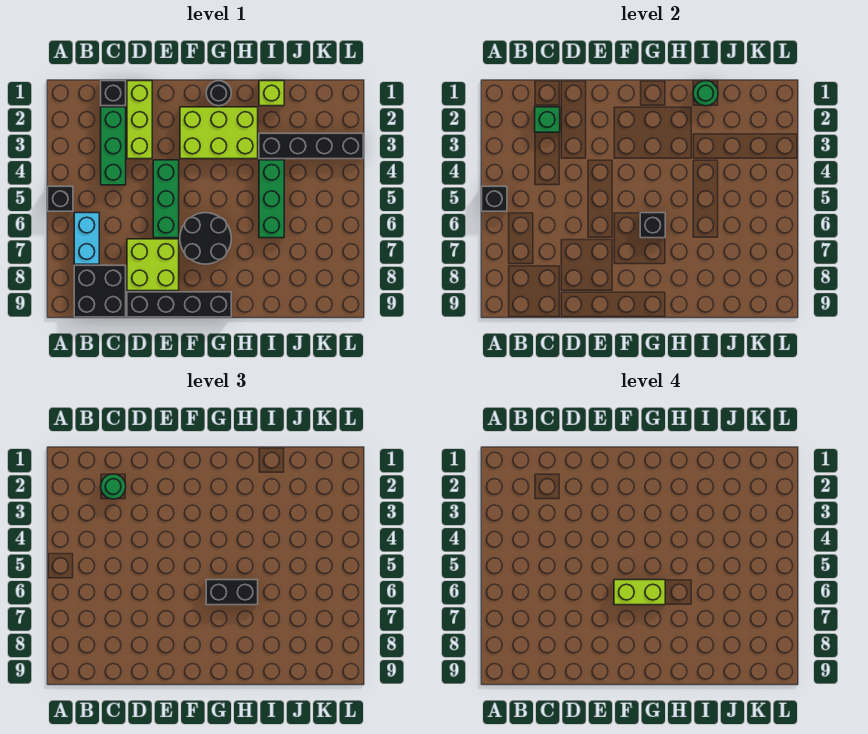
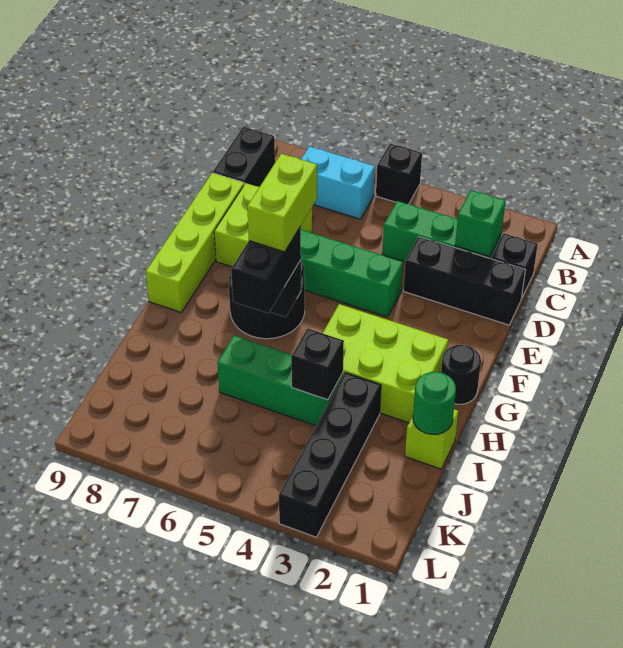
black 1x1 brick [482,186,507,211] -> black 1x1 brick moved to [291,328,344,400]
black 2x2 brick [74,265,126,317] -> black 1x2 brick [213,127,275,187]
green 1x1 round brick [101,474,126,499] -> none
lime 1x3 brick [127,81,152,159] -> black 1x3 brick [403,237,525,325]
black 1x4 brick [127,292,231,317] -> lime 1x4 brick [146,173,244,312]
lime 2x3 brick [180,107,258,159] -> lime 2x3 brick turned to [323,304,448,423]

